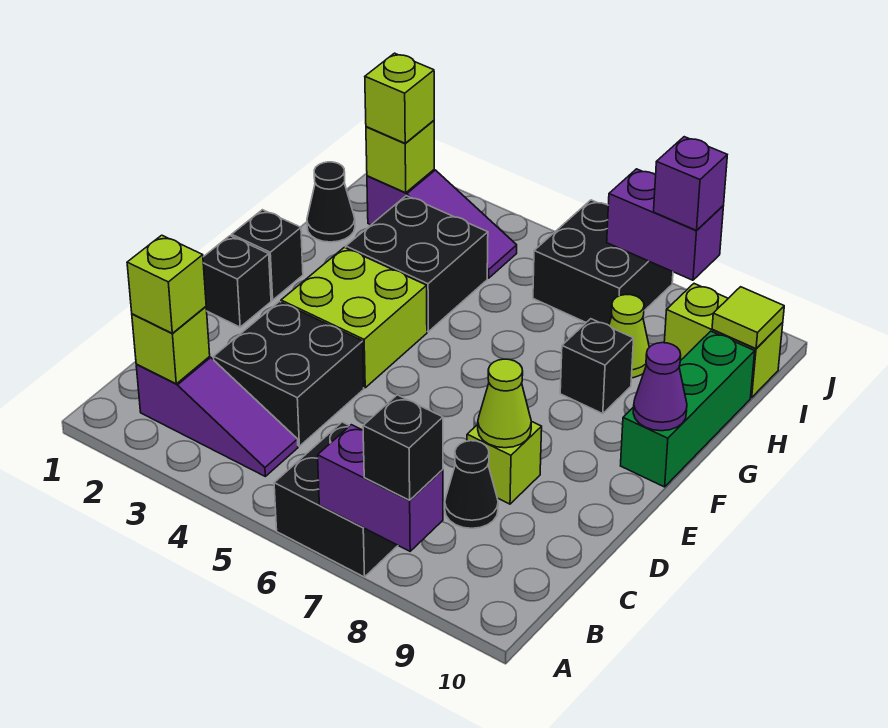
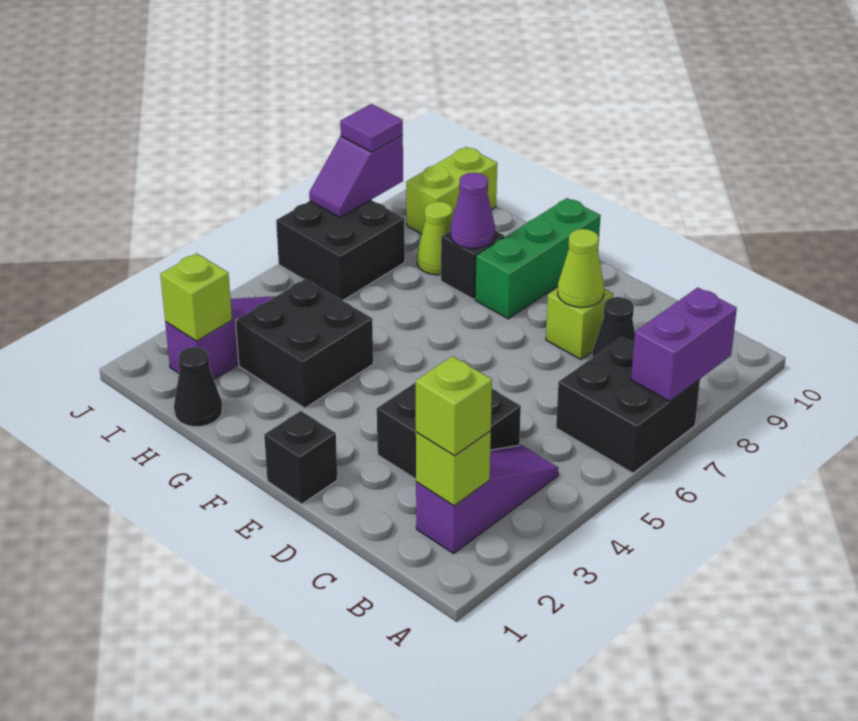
black 1x1 brick [363,395,443,500] -> none
lime 2x2 brick [281,247,427,388] -> none
black 1x1 brick [232,210,303,300] -> none
green 1x3 brick [621,331,755,487] -> green 1x3 brick turned to [475,198,601,319]
purple 1x1 cone [633,343,687,431] -> purple 1x1 cone moved to [451,173,495,248]
lime 1x1 brick [365,53,434,143] -> none
lime 1x1 tile [712,287,784,349] -> none
purple 1x2 brick [607,169,723,280] -> purple 1x2 slope [309,136,403,217]
purple 1x1 brick [654,137,727,230] -> purple 1x1 tile [340,104,403,152]

